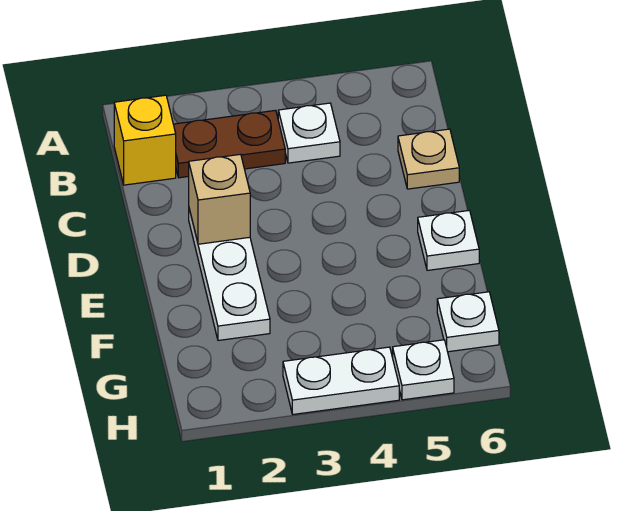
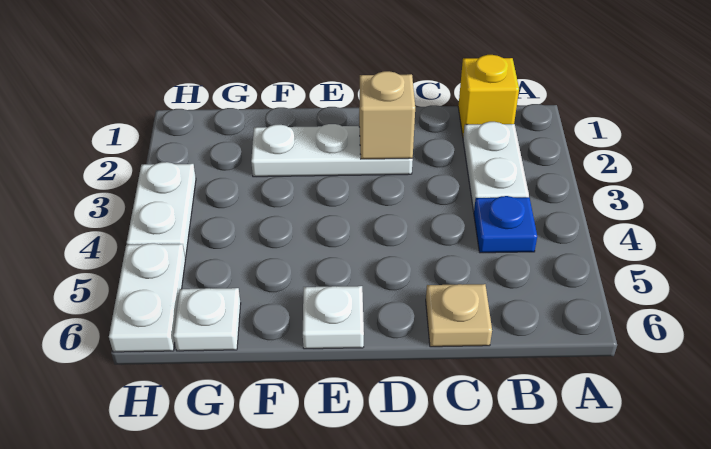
brown 1x2 plate [173,110,285,178] -> white 1x2 plate [463,122,529,211]
white 1x1 plate [278,103,340,163] -> blue 1x1 plate [474,196,537,253]
white 1x1 plate [393,340,454,400] -> white 1x2 plate [109,243,186,352]

